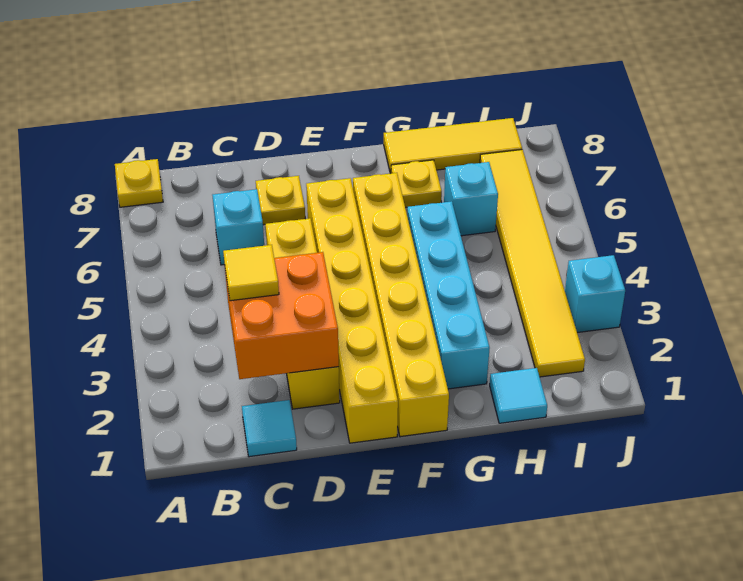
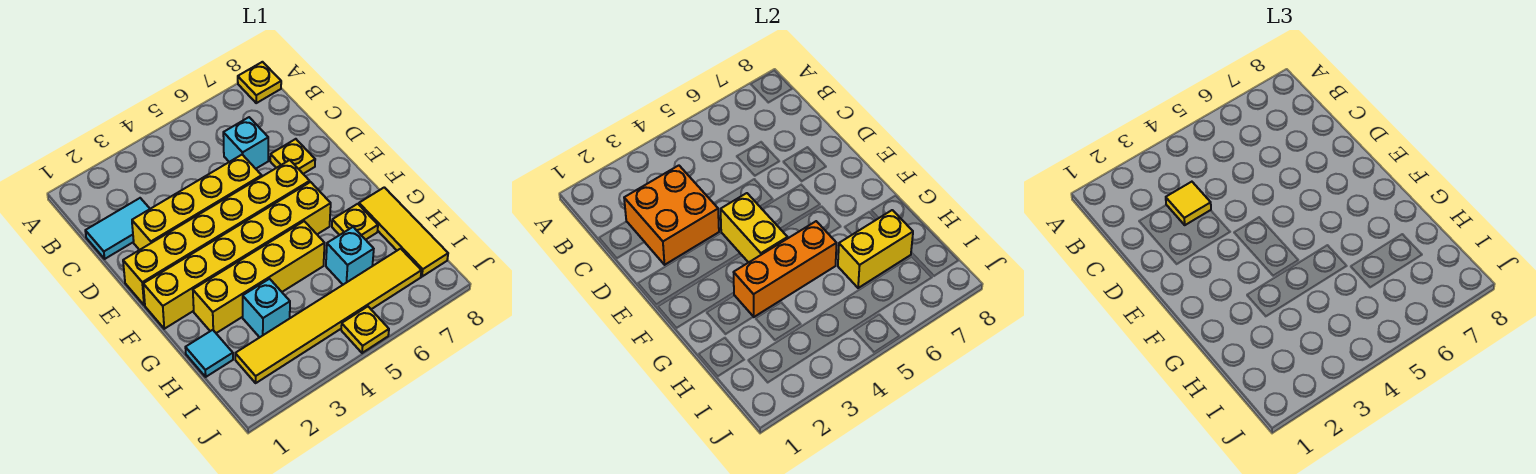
cyan 1x1 tile [242,400,297,457] -> cyan 1x2 tile [85,198,150,259]
none -> yellow 1x2 brick [721,193,788,263]
cyan 1x4 brick [407,201,490,389] -> yellow 1x4 brick [193,221,325,333]
none -> orange 1x3 brick [734,221,837,317]
none -> yellow 1x2 brick [838,210,913,288]
cyan 1x1 brick [565,255,625,333] -> cyan 1x1 brick moved to [243,279,290,337]
none -> yellow 1x1 plate [341,307,389,353]

